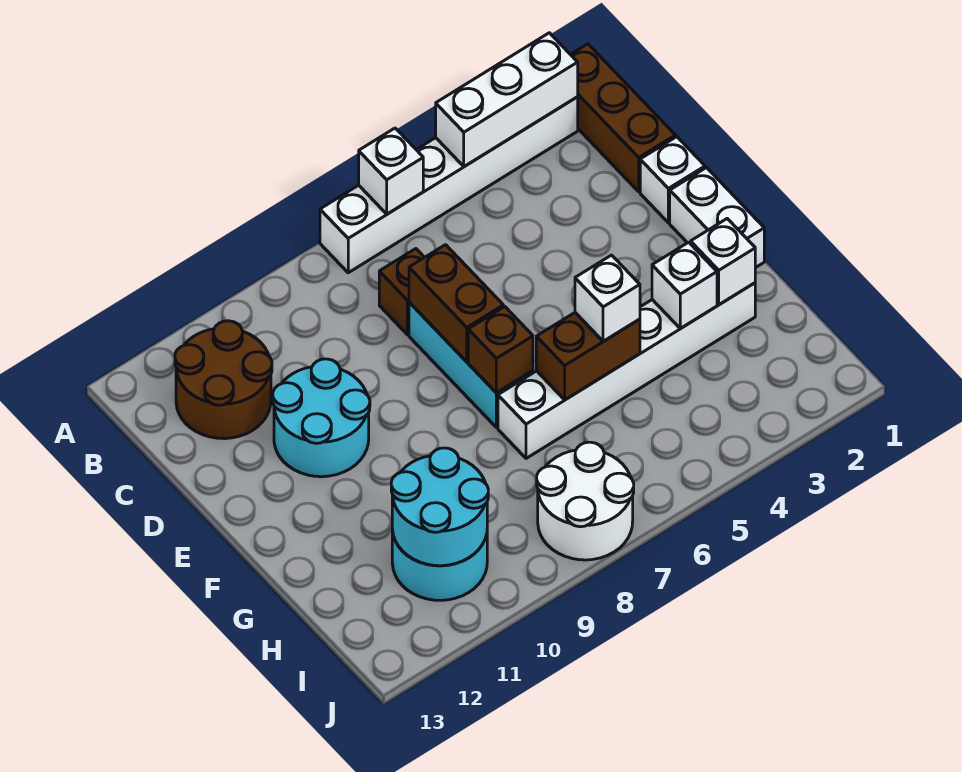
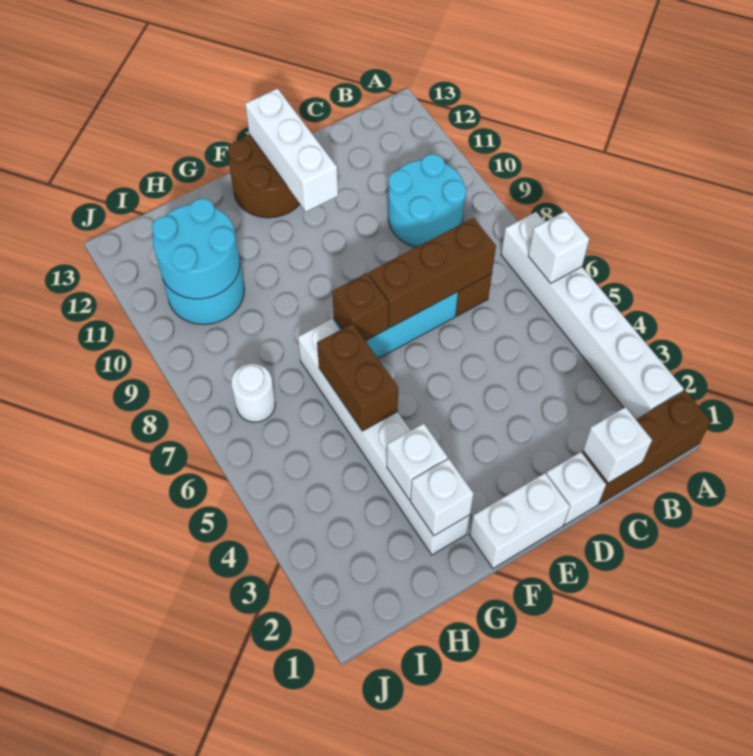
white 1x3 brick [436,33,578,167] -> white 1x3 brick moved to [245,89,338,212]
brown 2x2 round brick [175,321,272,439] -> brown 2x2 round brick moved to [228,134,300,218]
brown 1x2 brick [409,245,503,362] -> brown 1x3 brick [369,218,496,328]
cyan 2x2 round brick [273,359,370,477] -> cyan 2x2 round brick moved to [388,154,466,247]
white 1x1 brick [575,255,640,341] -> white 1x1 brick moved to [583,407,652,483]
white 2x2 round brick [537,442,634,560] -> white 1x1 round brick [231,364,275,422]

